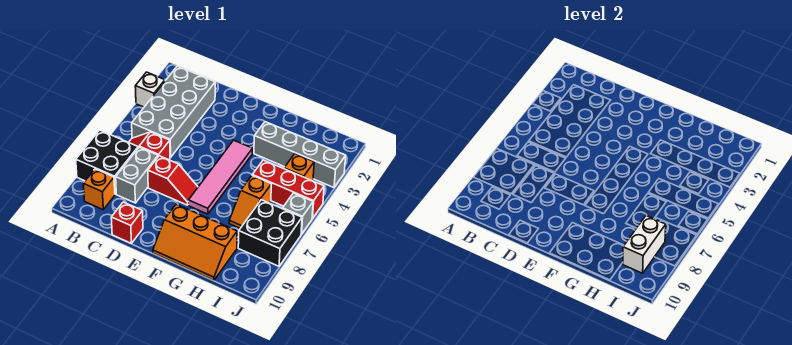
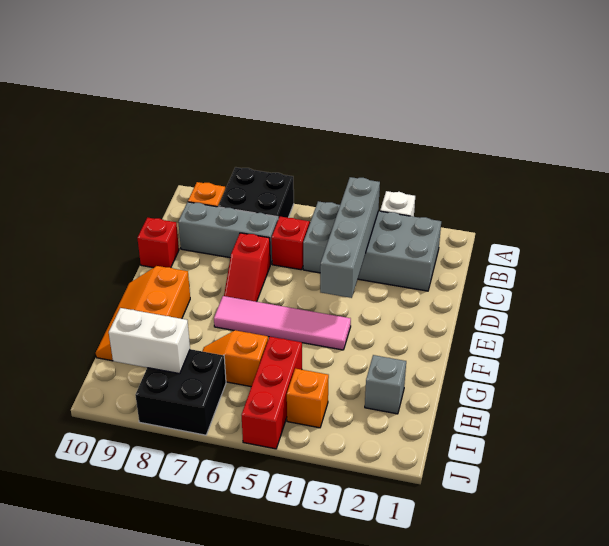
grey 1x2 brick [116,147,158,203] -> grey 1x3 brick [178,202,278,264]
grey 1x4 brick [254,122,346,188] -> grey 1x4 brick moved to [320,177,380,298]
grey 1x1 brick [283,193,313,234] -> grey 1x1 brick moved to [365,355,406,414]

